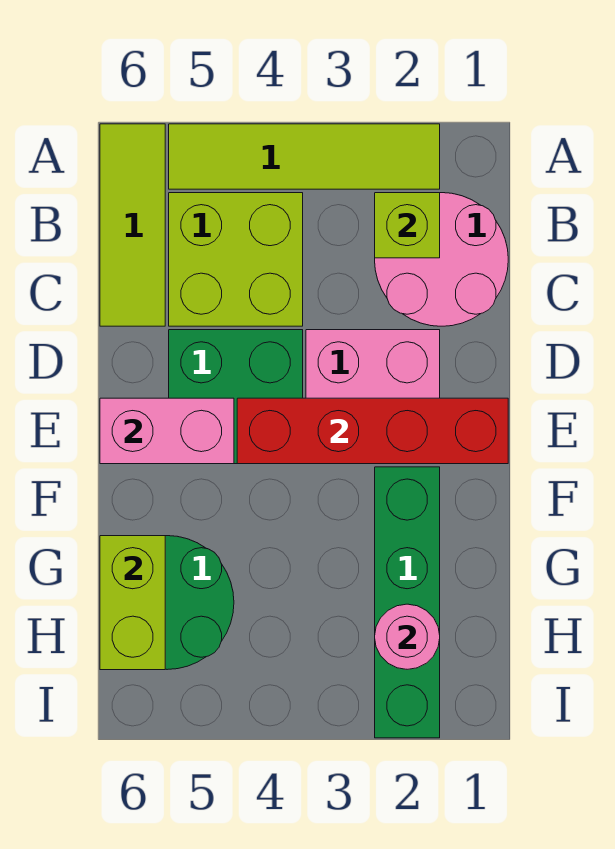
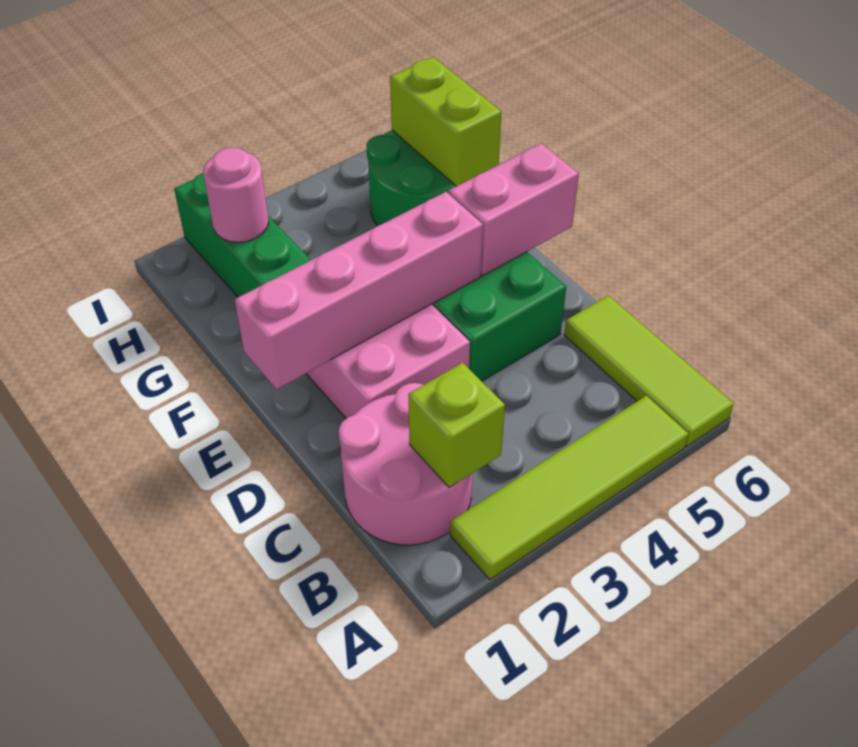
lime 2x2 brick [169,193,303,326] -> none
red 1x4 brick [237,398,508,464] -> pink 1x4 brick [235,192,483,389]

